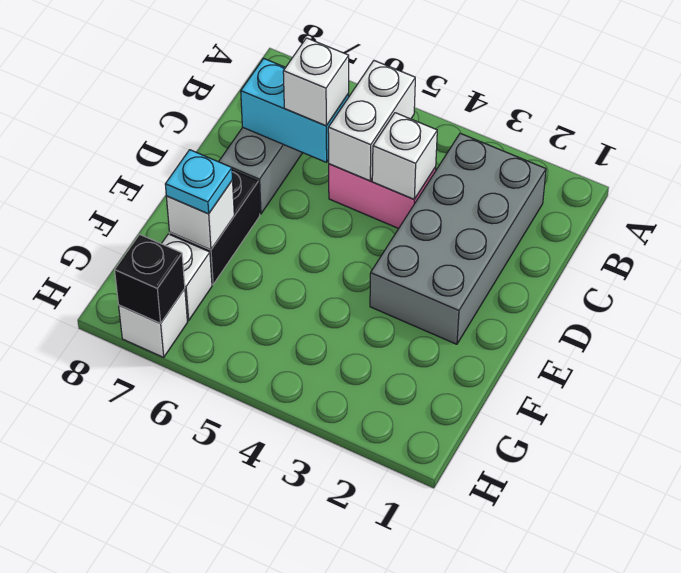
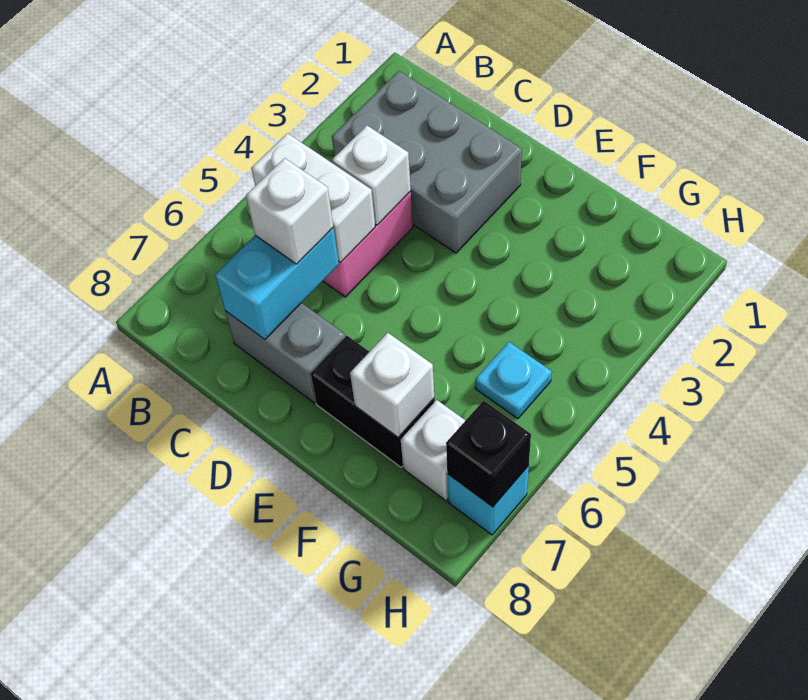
grey 2x4 brick [370,133,546,344] -> grey 2x3 brick [332,71,522,253]
cyan 1x1 plate [165,150,232,214] -> cyan 1x1 plate moved to [475,342,552,419]
white 1x1 brick [119,289,188,357] -> cyan 1x1 brick [447,466,529,535]

